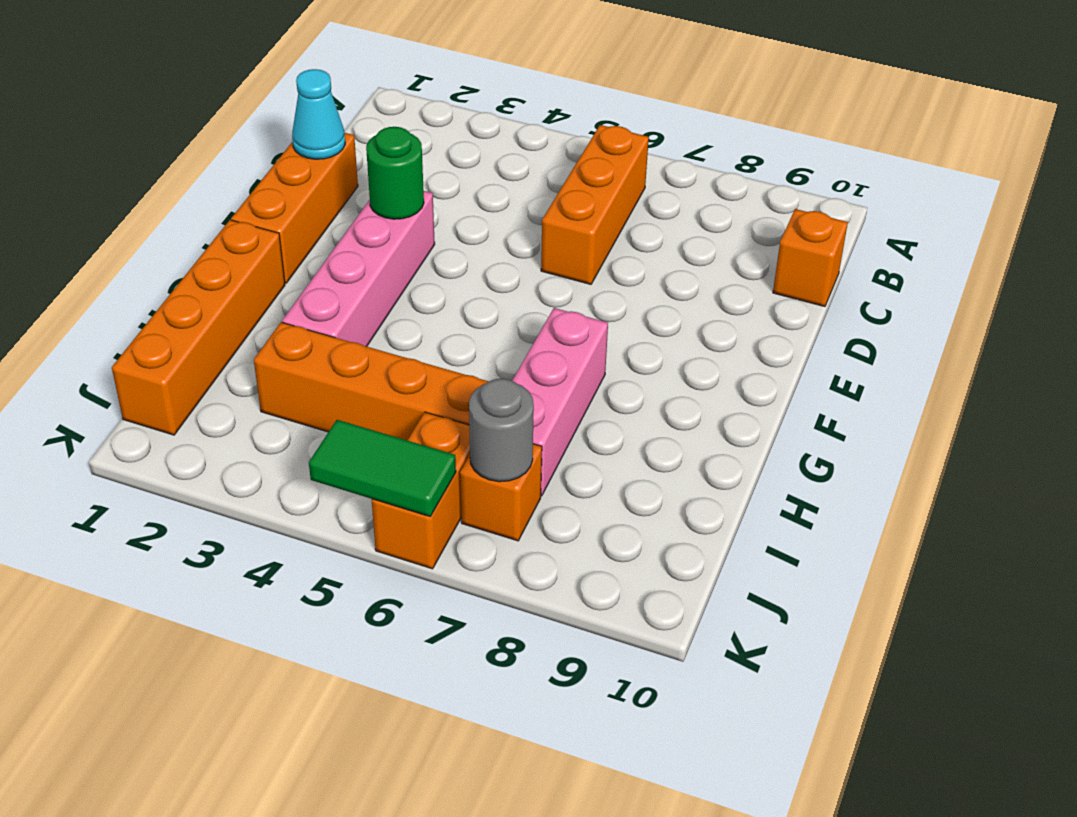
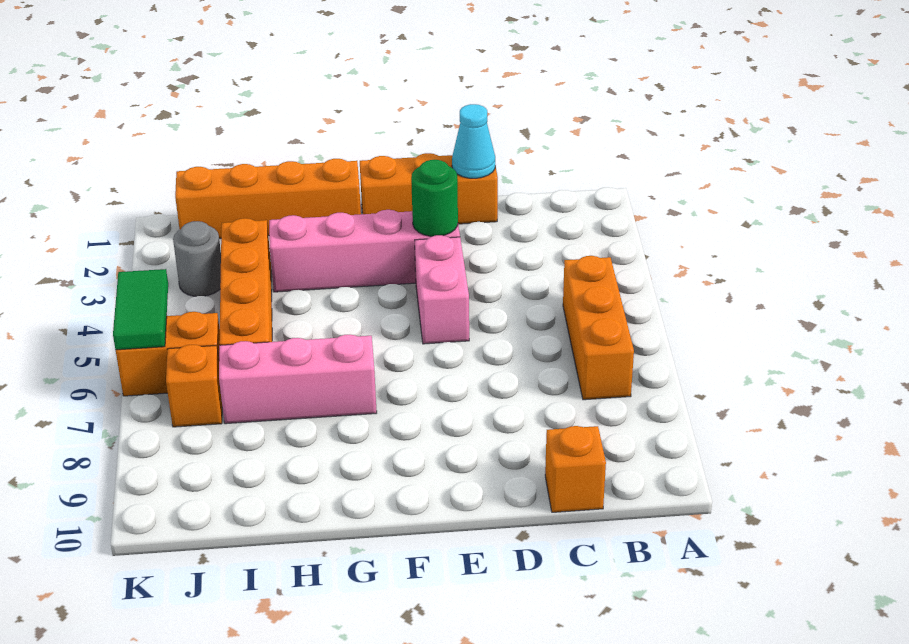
orange 1x3 brick [541,125,649,284] -> orange 1x3 brick turned to [563,256,634,400]
none -> pink 1x2 brick [415,235,469,344]
grey 1x1 round brick [469,379,534,482] -> grey 1x1 round brick moved to [173,221,221,296]

